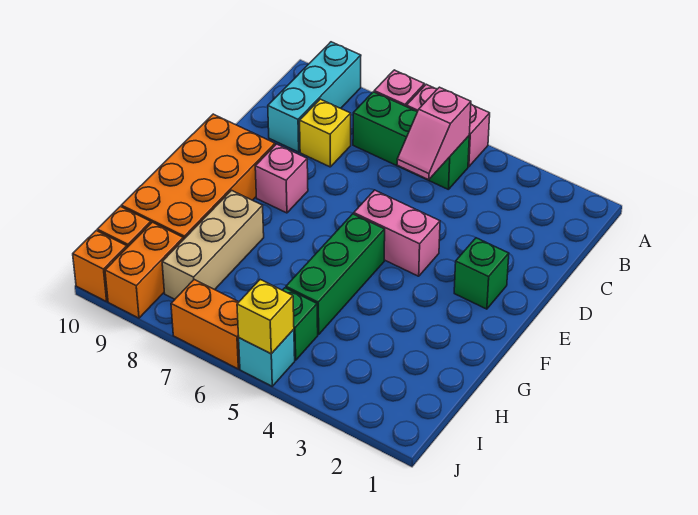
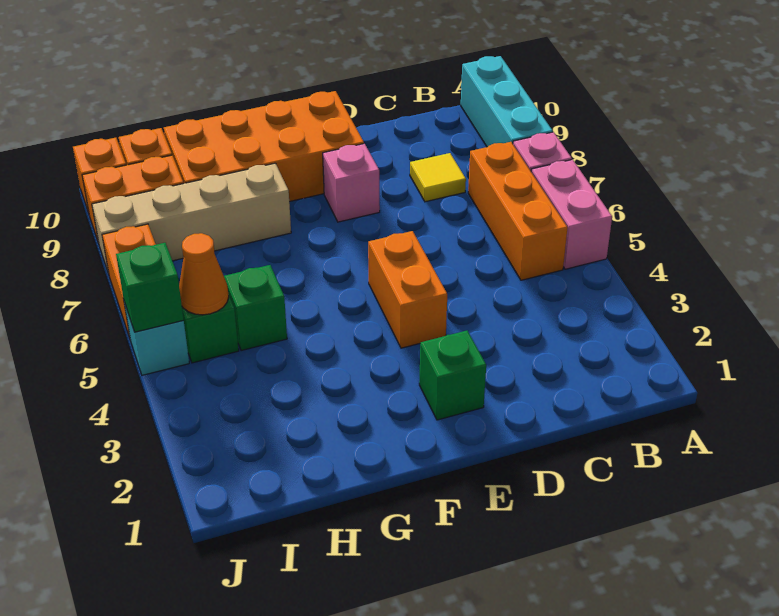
cyan 1x3 brick [268,42,361,152] -> cyan 1x3 brick turned to [461,56,553,147]
green 1x3 brick [353,92,469,190] -> orange 1x3 brick [468,142,568,280]
pink 1x2 slope [397,87,471,180] -> none
yellow 1x1 brick [300,99,351,167] -> yellow 1x1 tile [410,153,466,202]
pink 1x2 brick [354,190,440,276] -> orange 1x2 brick [368,231,447,348]
green 1x3 brick [286,214,385,335] -> green 1x1 brick [224,265,287,351]
tan 1x3 brick [162,190,264,299] -> tan 1x4 brick [92,163,291,274]
none -> orange 1x1 cone [179,233,229,315]
yellow 1x1 brick [237,280,294,354] -> green 1x1 brick [116,243,184,332]

